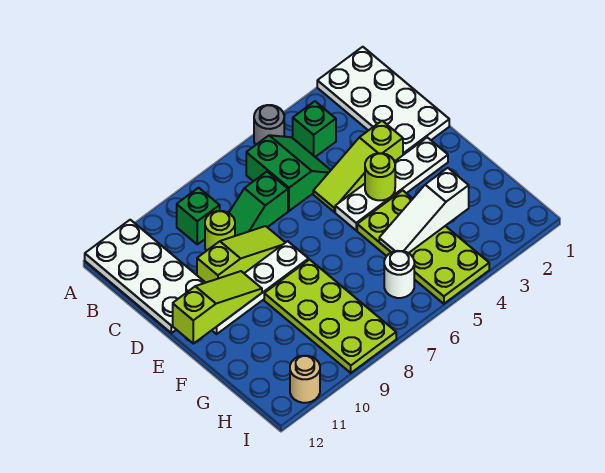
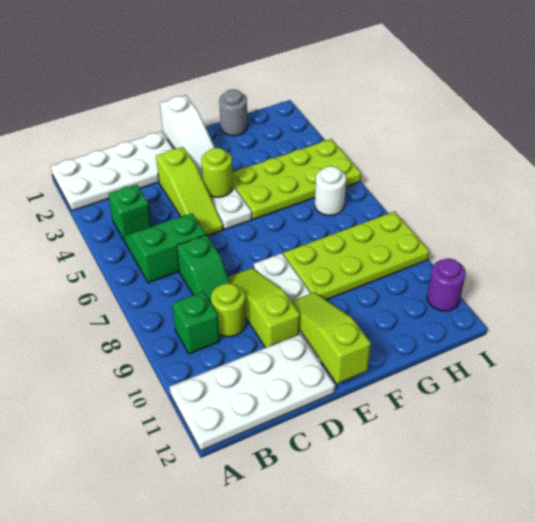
grey 1x1 round brick [254,105,284,145] -> grey 1x1 round brick moved to [219,89,248,136]
white 1x3 slope [379,168,469,253] -> white 1x3 slope moved to [160,95,215,180]
tan 1x1 round brick [290,356,320,403] -> purple 1x1 round brick [427,259,466,311]

